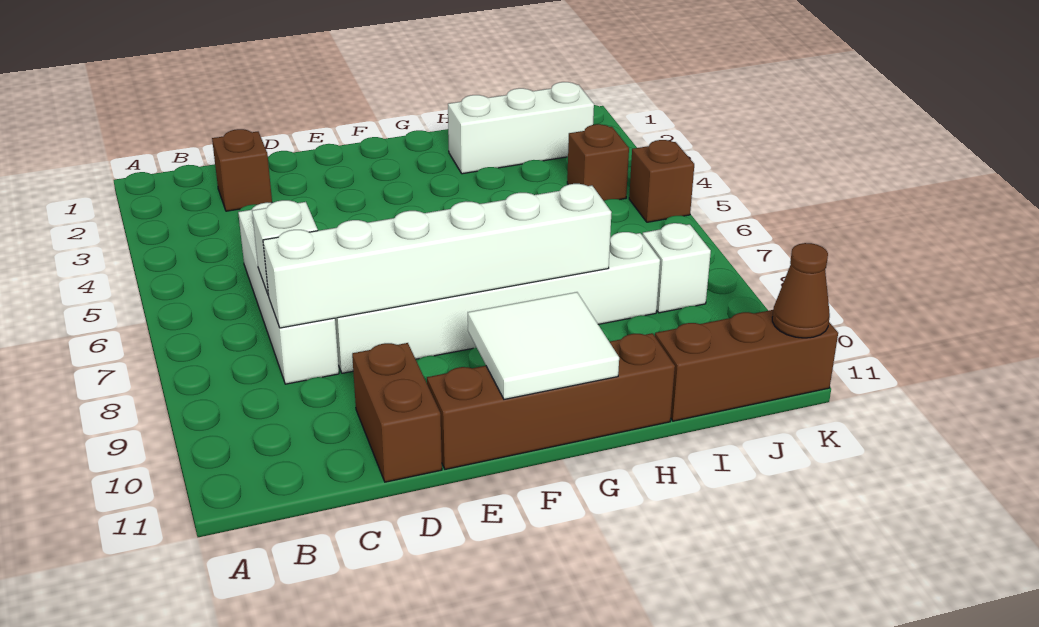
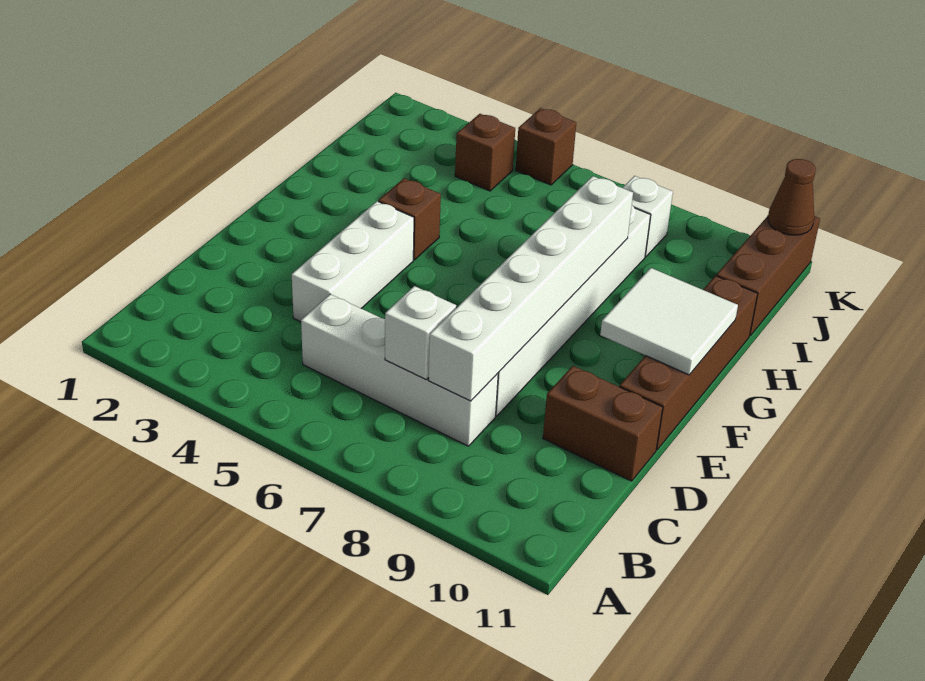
brown 1x1 brick [212,129,272,211] -> brown 1x1 brick moved to [378,178,441,260]
white 1x3 brick [448,82,594,174] -> white 1x3 brick moved to [292,201,414,322]

